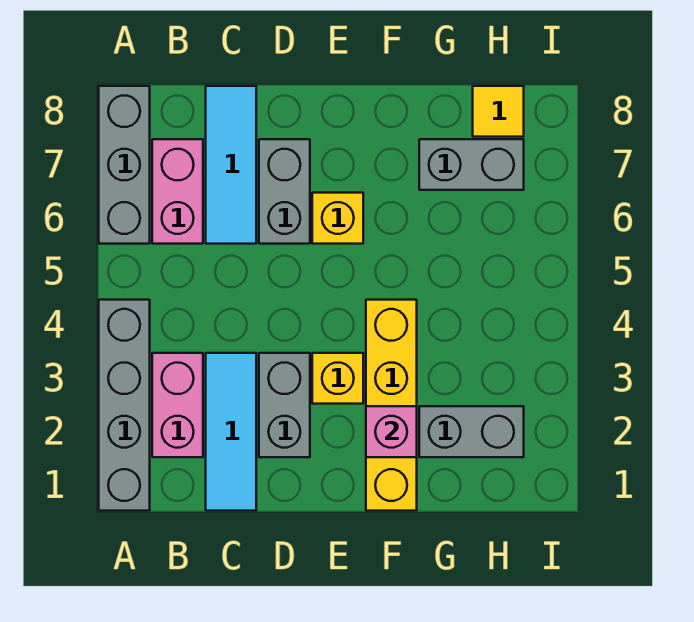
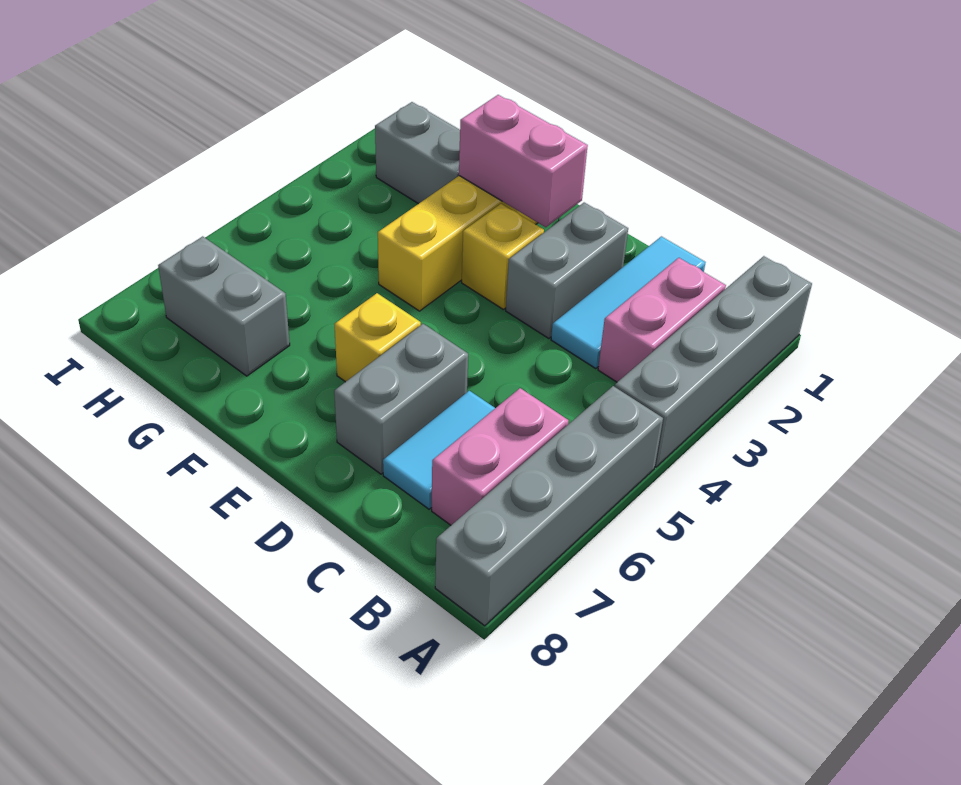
grey 1x3 brick [99,86,150,244] -> grey 1x4 brick [435,386,663,626]
cyan 1x3 tile [206,86,256,244] -> cyan 1x2 tile [383,391,495,509]
pink 1x1 brick [366,406,417,457] -> pink 1x2 brick [459,95,588,227]
yellow 1x1 tile [473,86,524,137] -> none

